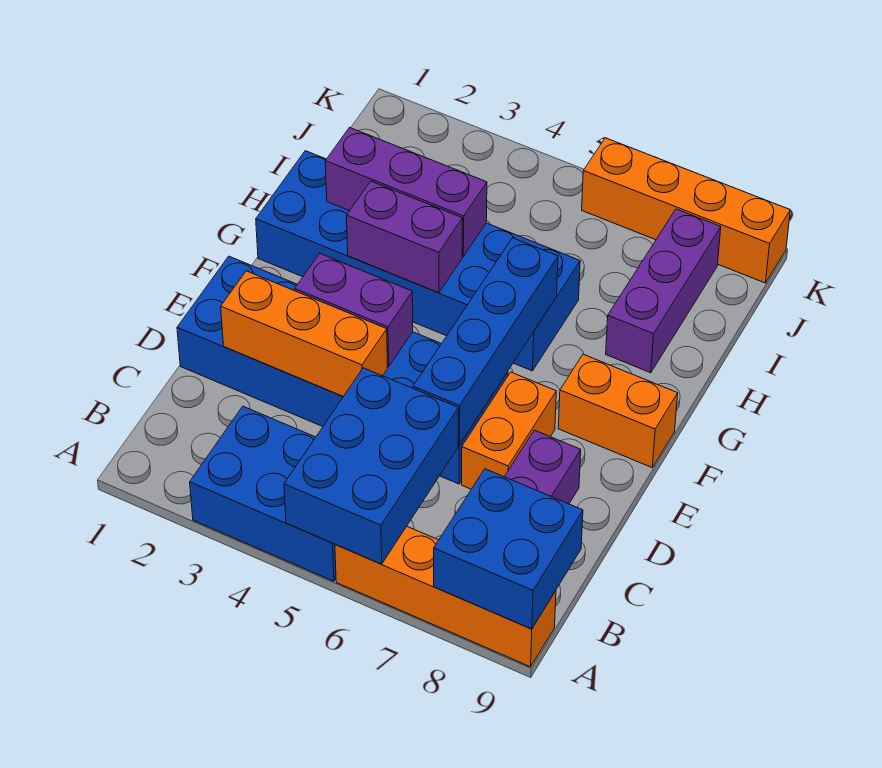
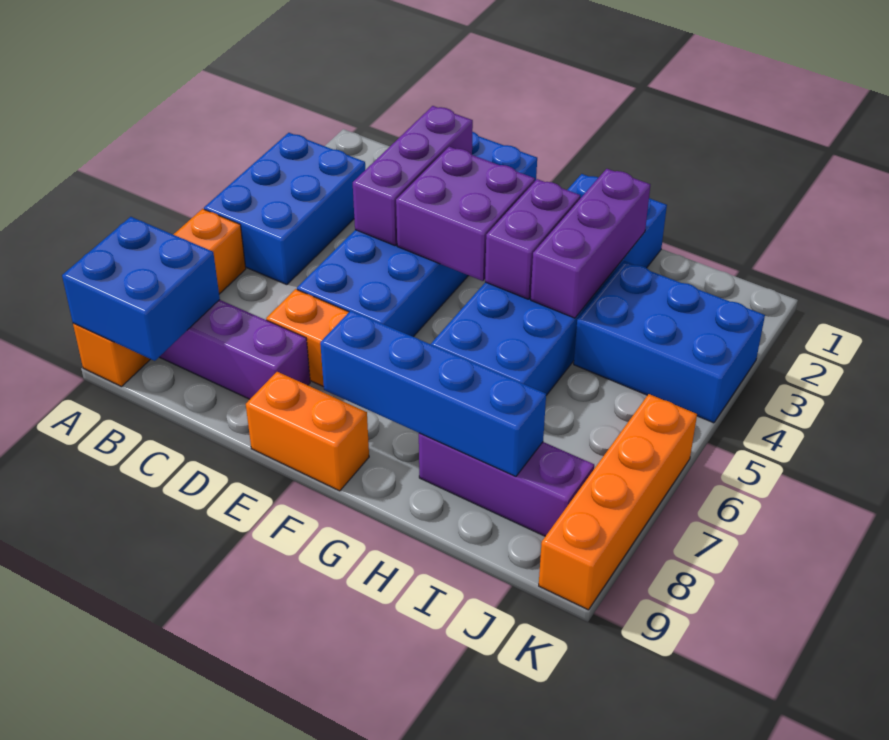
blue 2x3 brick [284,368,458,564] -> blue 2x3 brick moved to [574,261,765,423]
orange 1x3 brick [221,271,387,397] -> purple 1x3 brick [353,106,473,246]
blue 1x4 brick [413,238,558,445] -> blue 1x4 brick moved to [320,311,546,476]
purple 1x2 brick [295,254,413,367] -> purple 2x2 brick [396,147,535,281]
orange 1x2 brick [558,354,678,467] -> orange 1x2 brick turned to [246,372,369,491]

